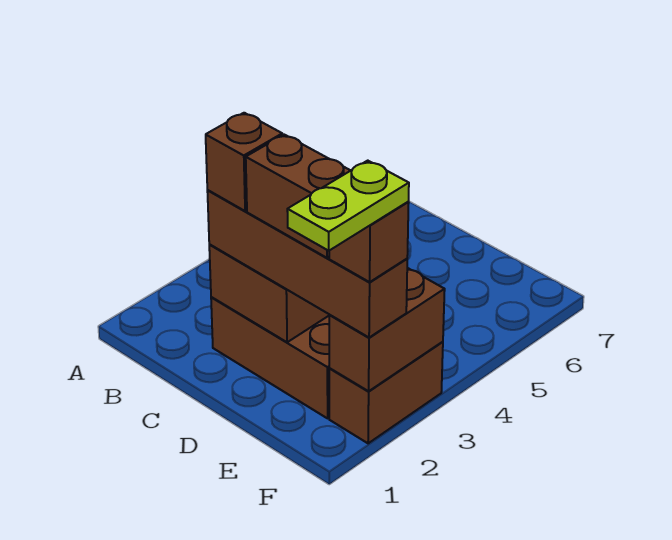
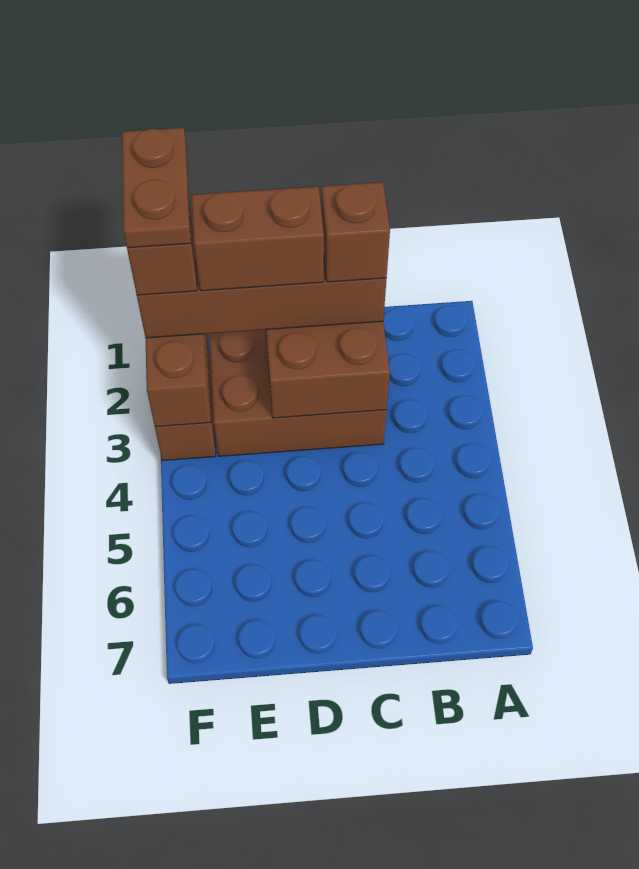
lime 1x2 plate [287,161,409,251] -> brown 1x2 plate [122,128,191,248]

